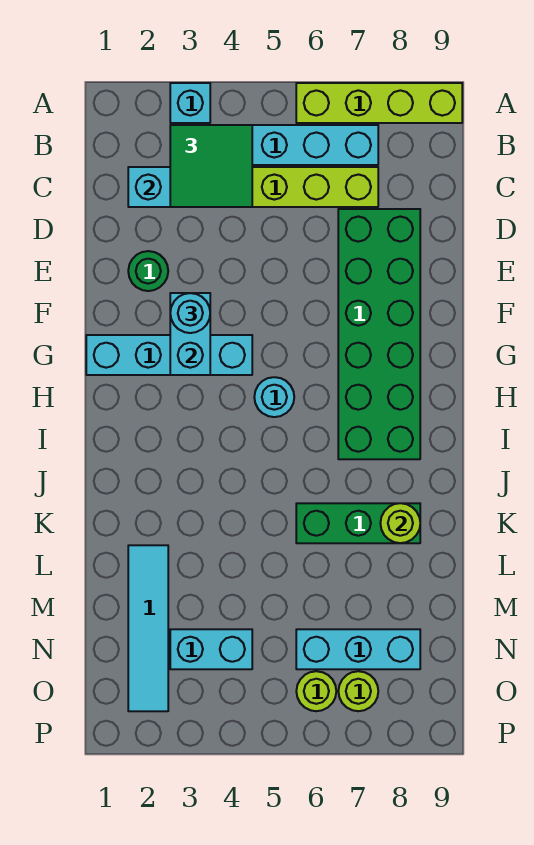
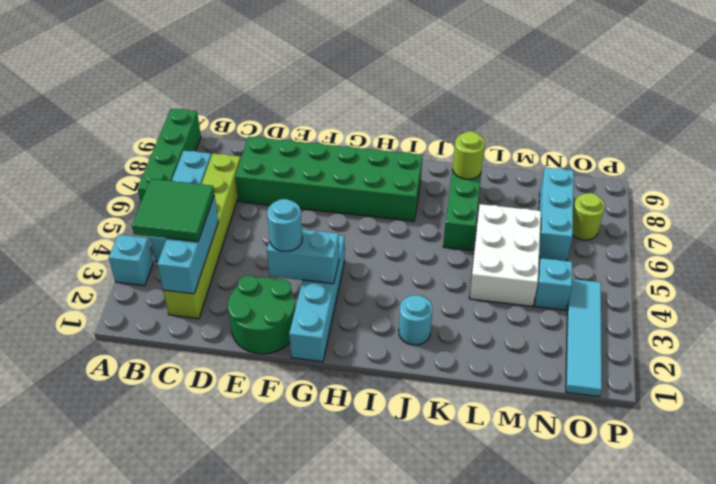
lime 1x4 brick [296,83,462,123] -> green 1x4 brick [138,109,201,202]
green 1x1 round brick [128,251,168,291] -> green 2x2 round brick [228,276,295,354]
cyan 1x1 round brick [254,377,294,417] -> cyan 1x1 round brick moved to [399,295,432,345]
cyan 1x4 tile [128,545,168,711] -> cyan 1x4 tile turned to [566,279,602,397]
none -> white 2x3 brick [469,204,541,306]
cyan 1x2 brick [170,629,252,669] -> cyan 1x1 brick [535,258,572,310]
lime 1x1 round brick [296,671,336,711] -> none

